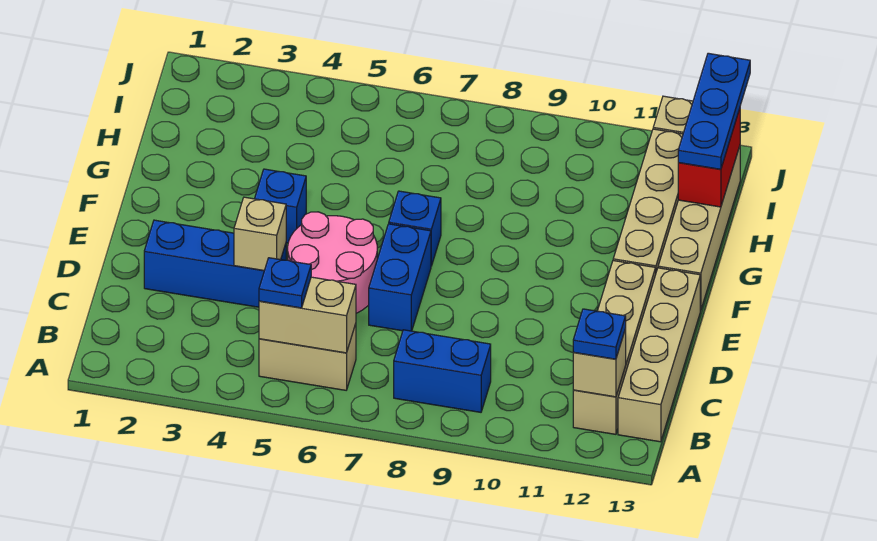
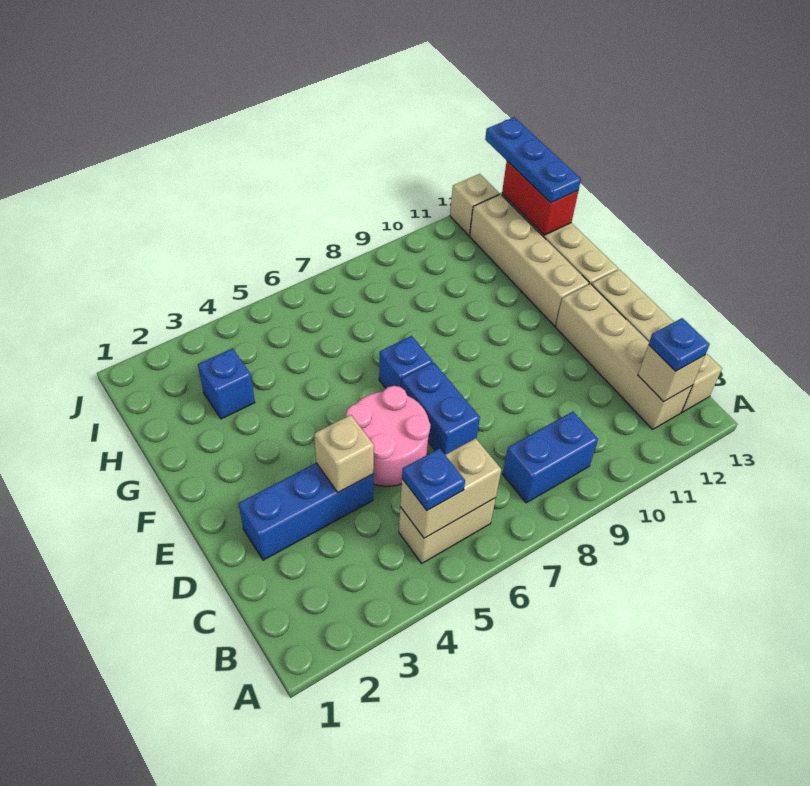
blue 1x1 brick [255,169,306,243] -> blue 1x1 brick moved to [198,348,255,419]

